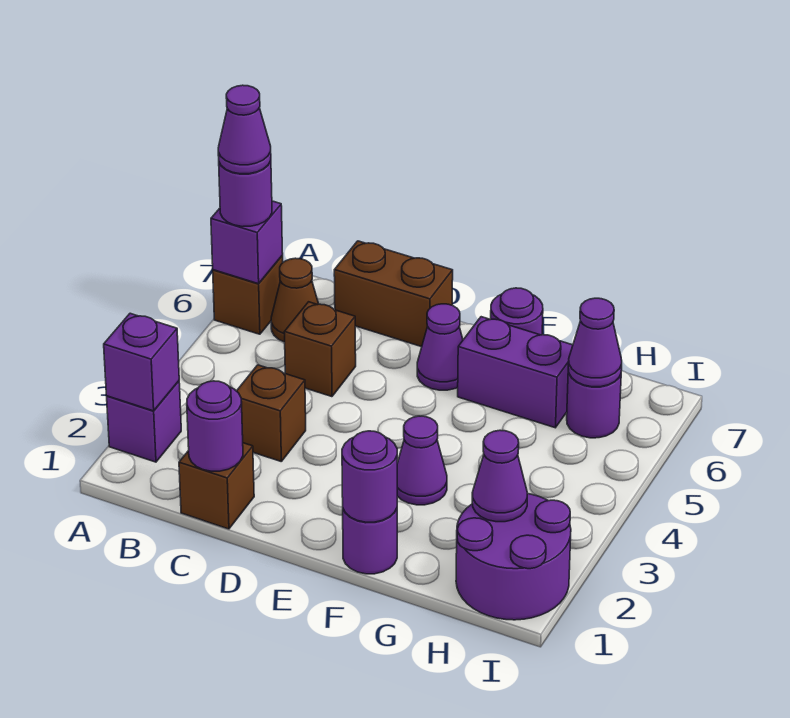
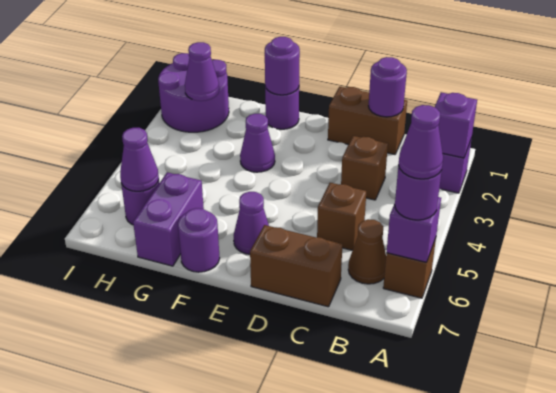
brown 1x1 brick [179,443,254,529] -> brown 1x2 brick [328,87,407,154]
purple 1x2 brick [458,317,573,428] -> purple 1x2 brick turned to [133,172,204,266]

